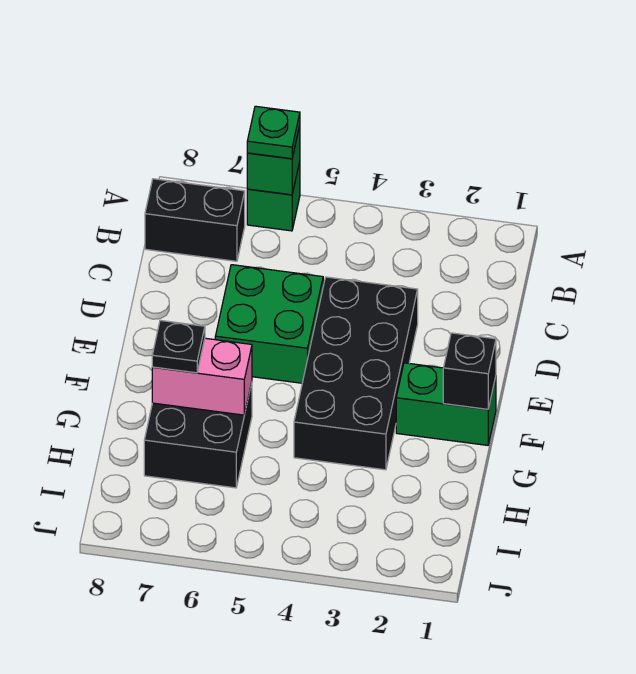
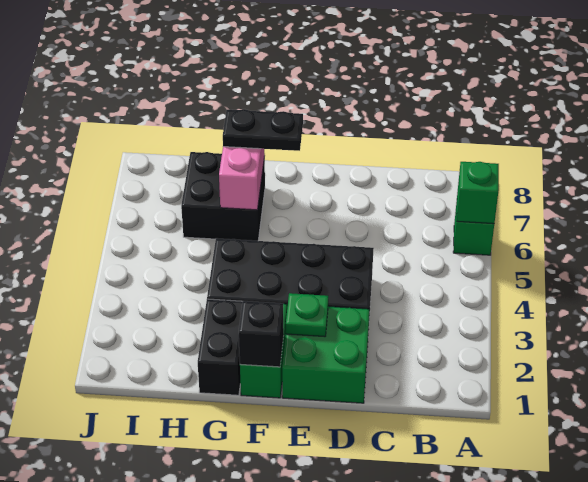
green 1x1 plate [247,106,300,159] -> green 1x1 plate moved to [286,293,328,337]
black 1x2 brick [145,179,245,261] -> black 1x2 brick moved to [198,299,243,395]
green 2x2 brick [215,265,323,383] -> green 2x2 brick moved to [282,306,370,403]
black 1x1 plate [152,320,205,373] -> black 1x2 plate [223,109,303,151]

